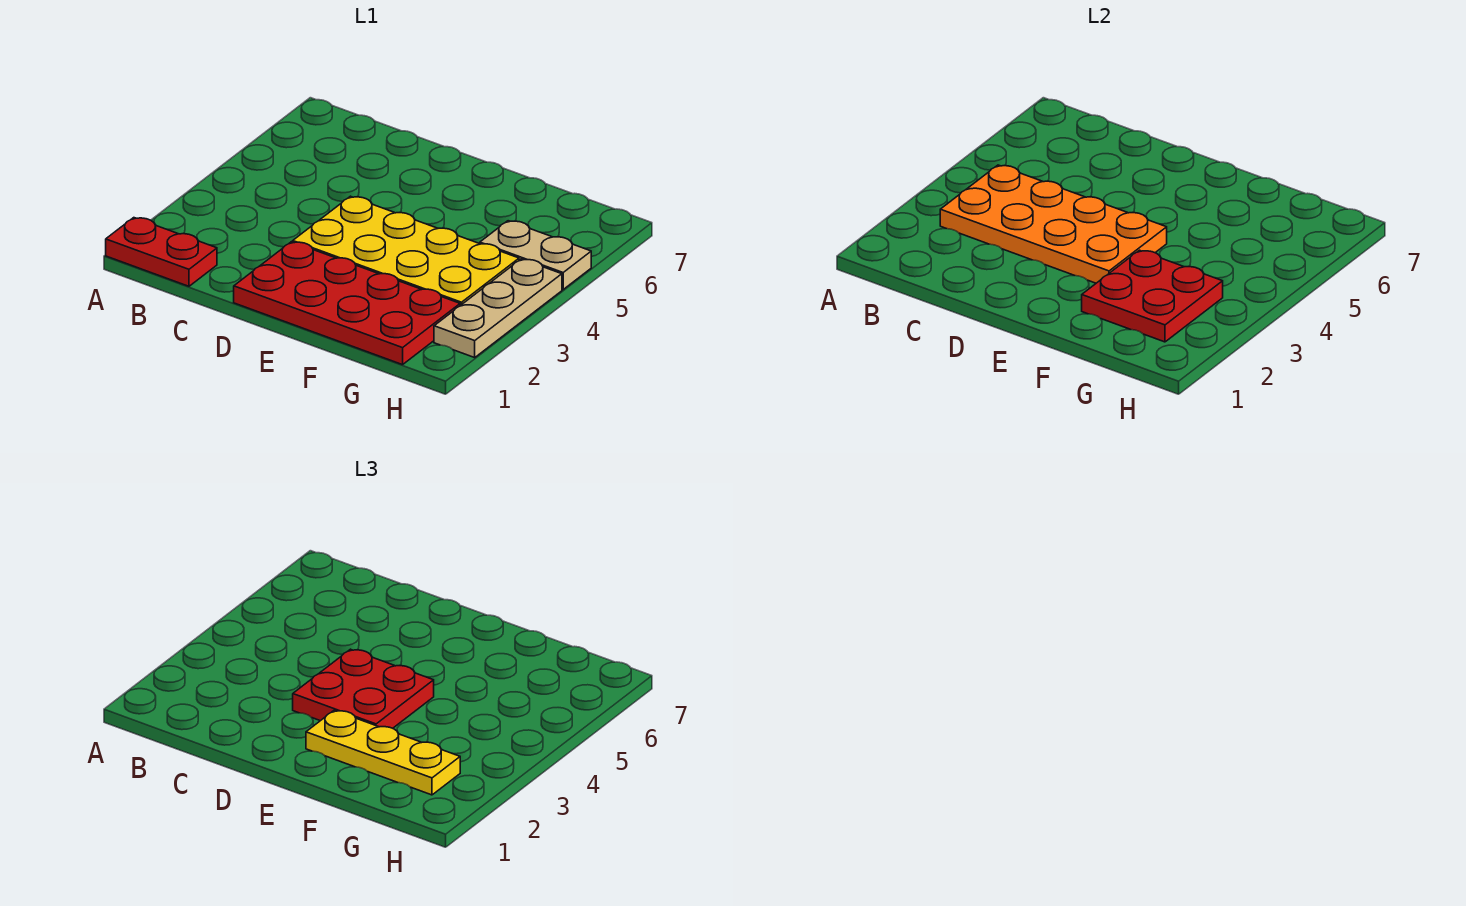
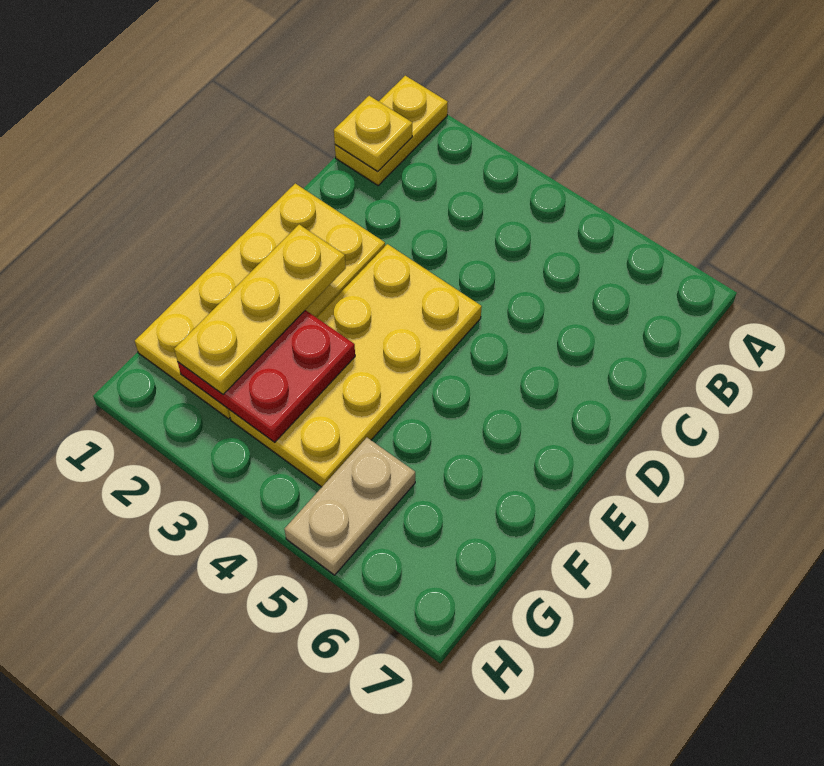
red 1x2 plate [106,218,217,286] -> yellow 1x2 plate [335,76,448,185]
none -> yellow 1x1 plate [334,96,412,172]
orange 2x4 plate [940,165,1167,283] -> none
red 2x4 plate [234,242,460,365] -> yellow 2x4 plate [135,183,385,419]
red 2x2 plate [293,649,434,728] -> none
tan 1x3 plate [434,259,562,358] -> none

